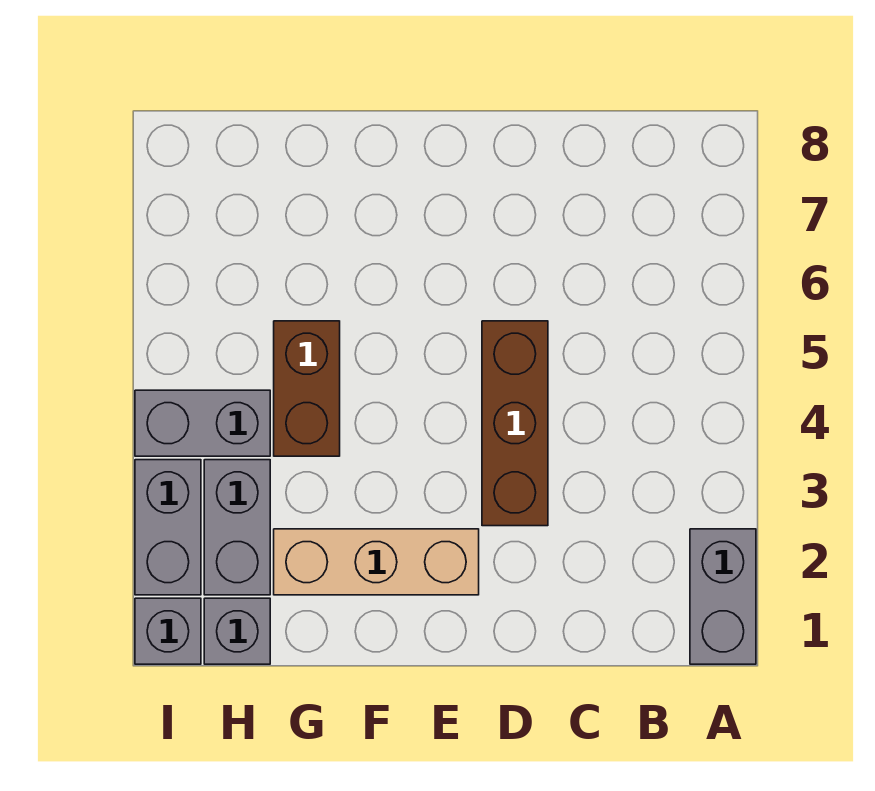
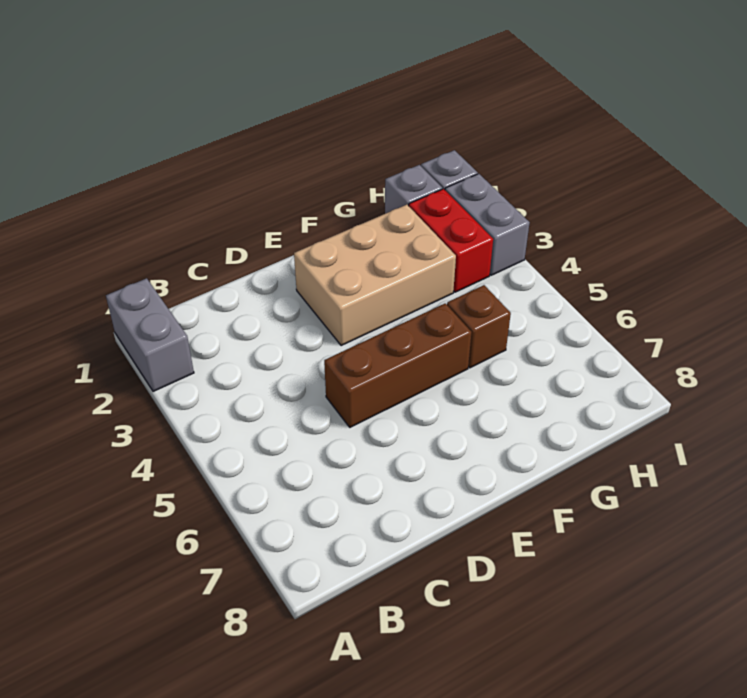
brown 1x3 brick [482,321,548,526] -> brown 1x3 brick turned to [324,303,471,427]
tan 1x3 brick [274,529,479,595] -> tan 2x3 brick [294,205,456,346]
brown 1x2 brick [274,321,340,456] -> brown 1x1 brick [447,285,511,368]
grey 1x2 brick [204,460,270,595] -> red 1x2 brick [409,189,493,292]
grey 1x2 brick [135,390,270,456] -> none

